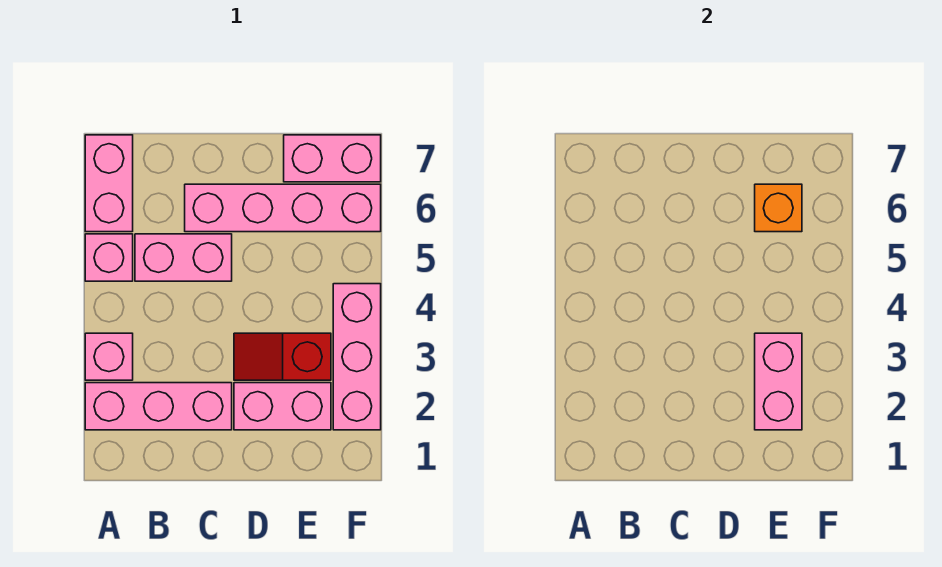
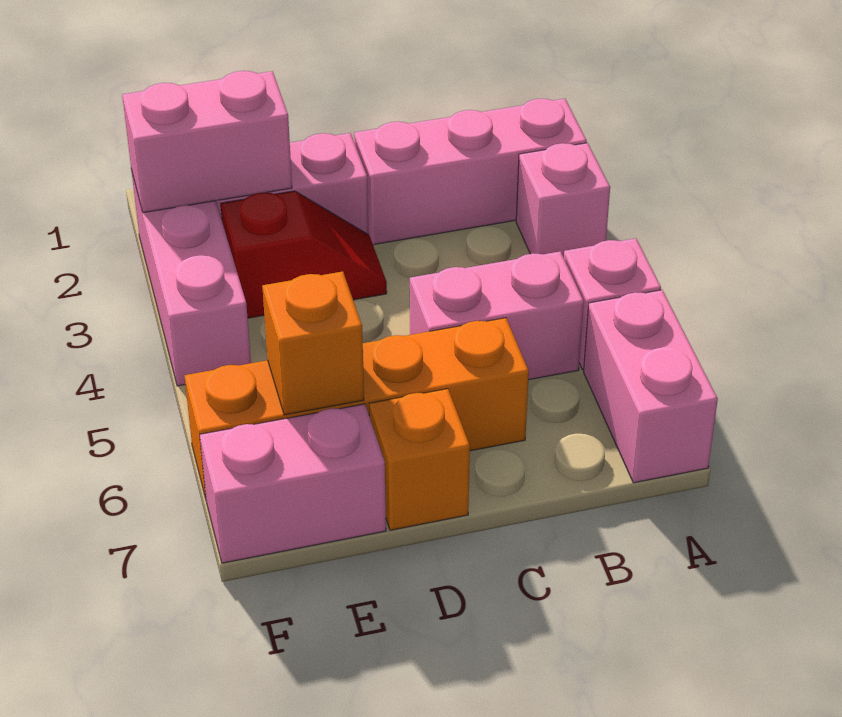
pink 1x4 brick [185,184,381,232] -> orange 1x4 brick [184,318,529,499]
none -> orange 1x1 brick [369,389,470,530]
pink 1x2 brick [755,333,802,430] -> pink 1x2 brick turned to [122,71,292,213]

